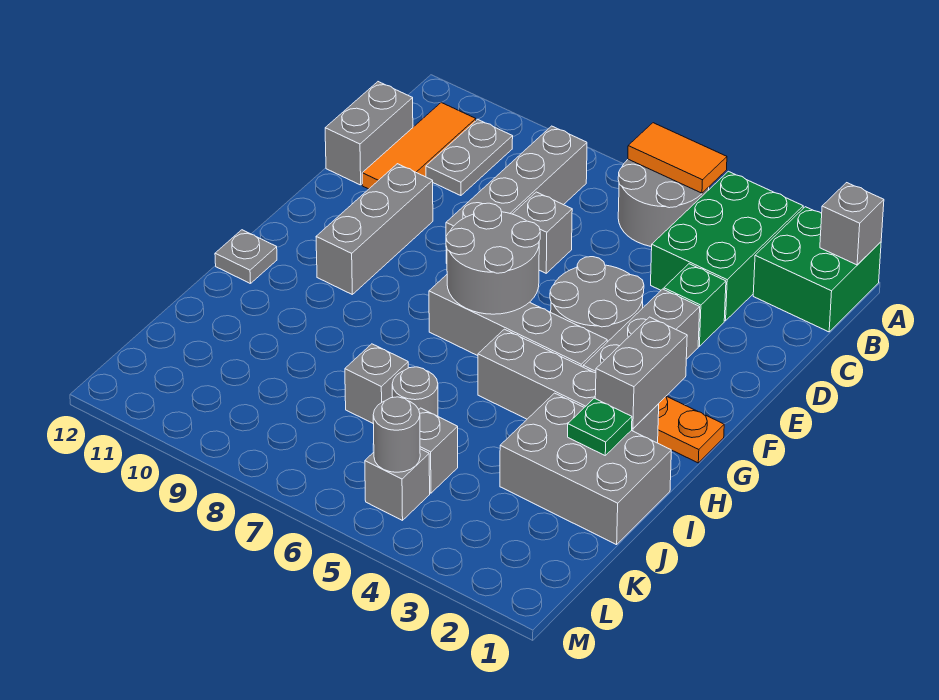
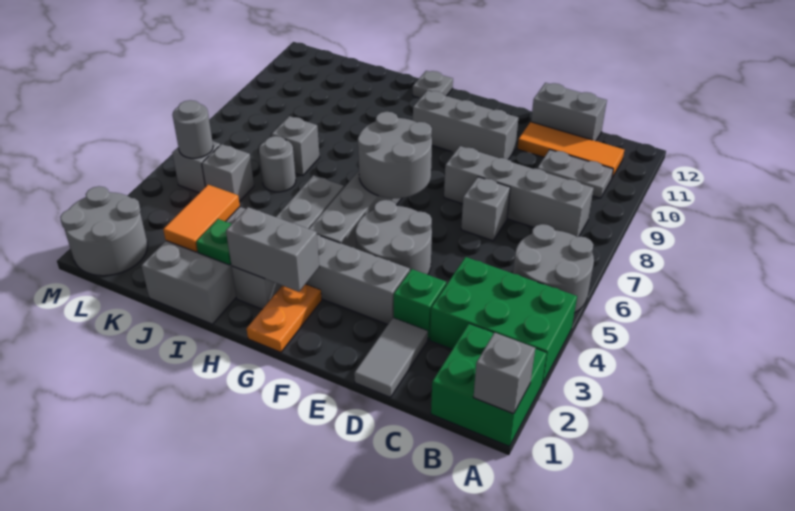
orange 1x2 tile [628,123,727,193] -> orange 1x2 tile moved to [163,185,240,252]
none -> grey 1x2 tile [354,318,428,398]
none -> grey 2x2 round brick [60,186,148,276]

